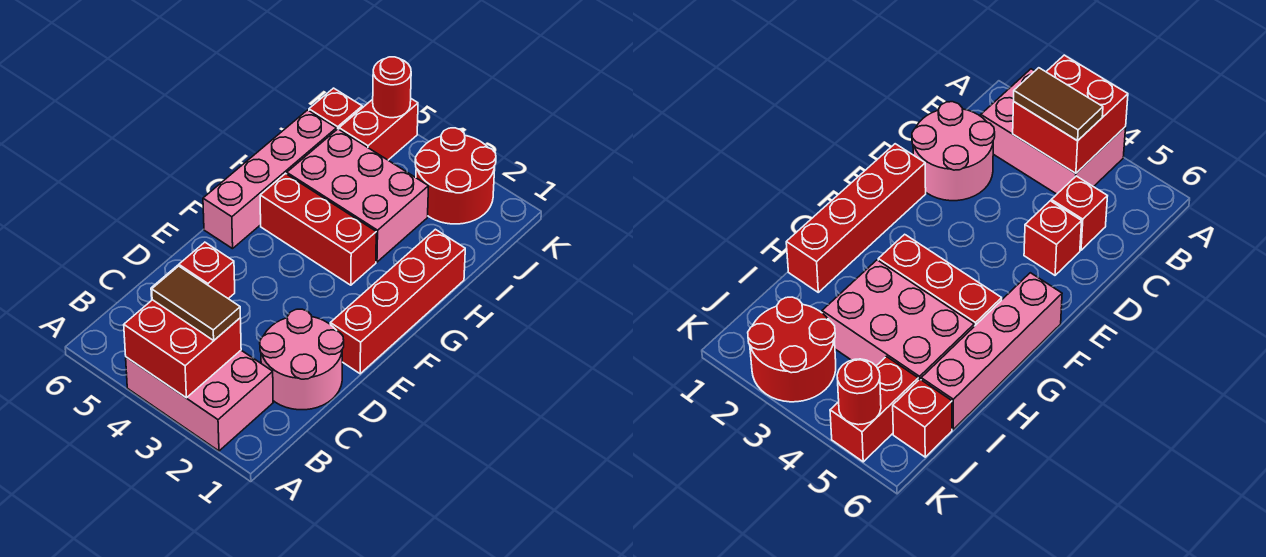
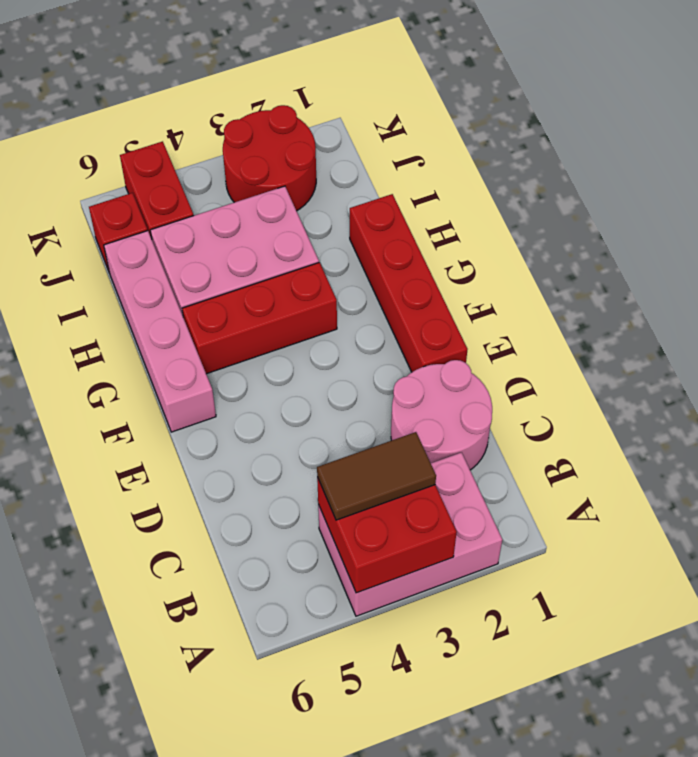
red 1x1 brick [1051,176,1107,250] -> none
red 1x1 brick [179,242,235,299] -> none
red 1x1 round brick [373,57,411,118] -> none

